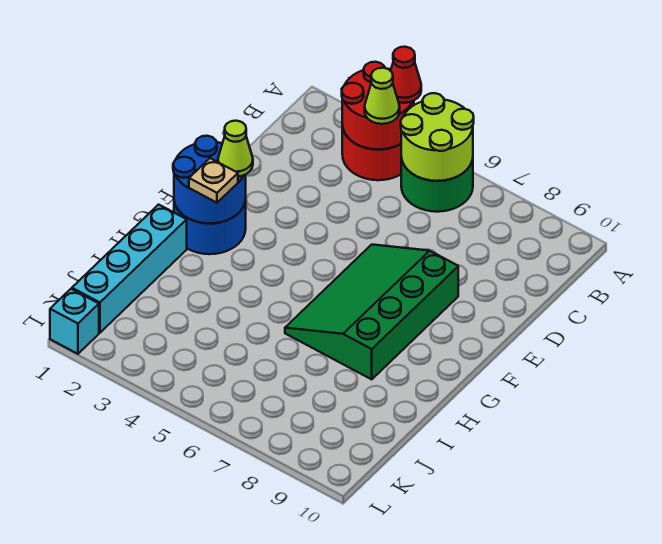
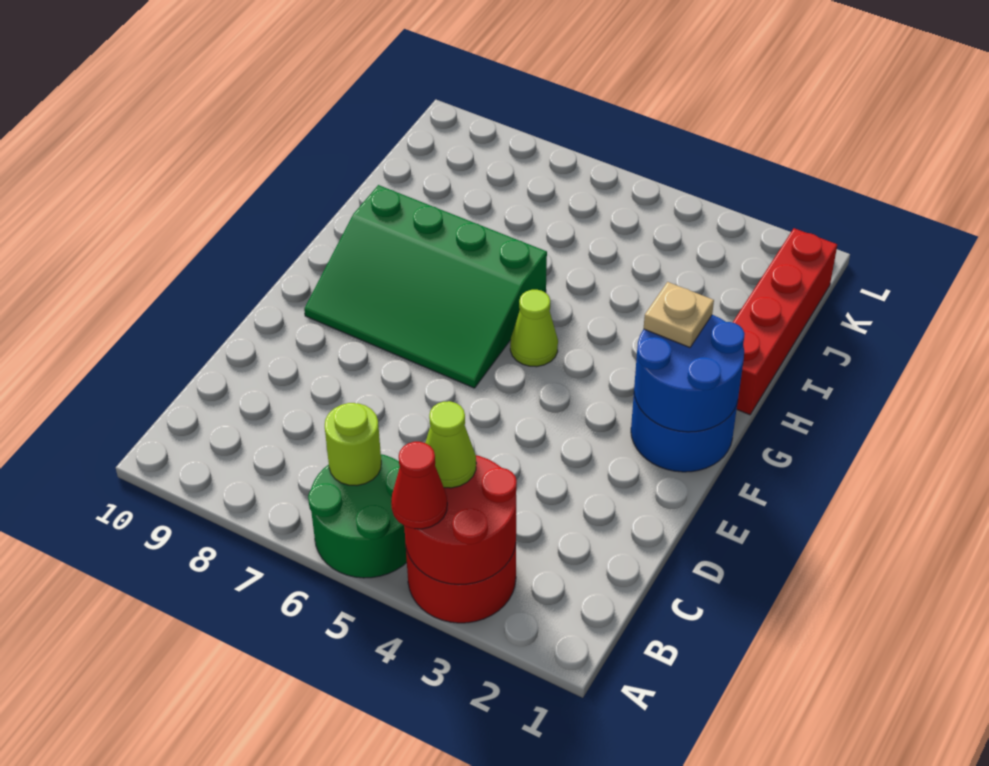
lime 2x2 round brick [401,93,474,181] -> lime 1x1 round brick [325,403,381,486]
green 3x4 slope [285,245,458,379] -> green 3x4 slope turned to [304,185,547,388]
lime 1x1 cone [218,121,253,177] -> lime 1x1 cone moved to [510,290,558,367]
cyan 1x4 brick [72,205,187,333] -> red 1x4 brick [733,228,837,415]
cyan 1x1 brick [50,289,99,354] -> none

